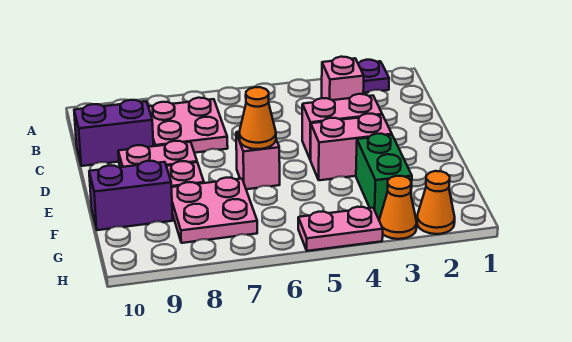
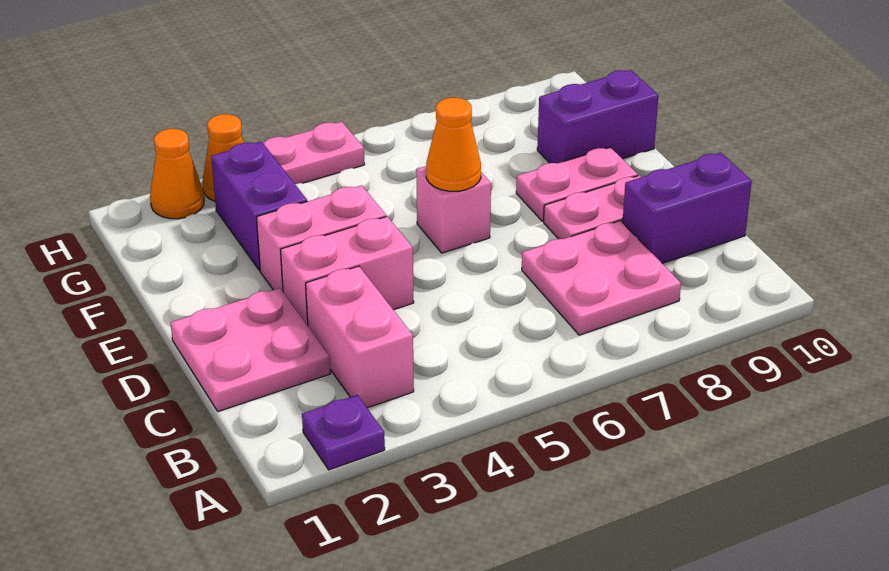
pink 1x1 brick [322,57,364,100] -> pink 1x2 brick [306,266,414,408]
green 1x2 brick [356,134,412,218] -> purple 1x2 brick [211,142,307,271]
pink 2x2 plate [171,178,257,243] -> pink 2x2 plate moved to [171,288,330,411]

